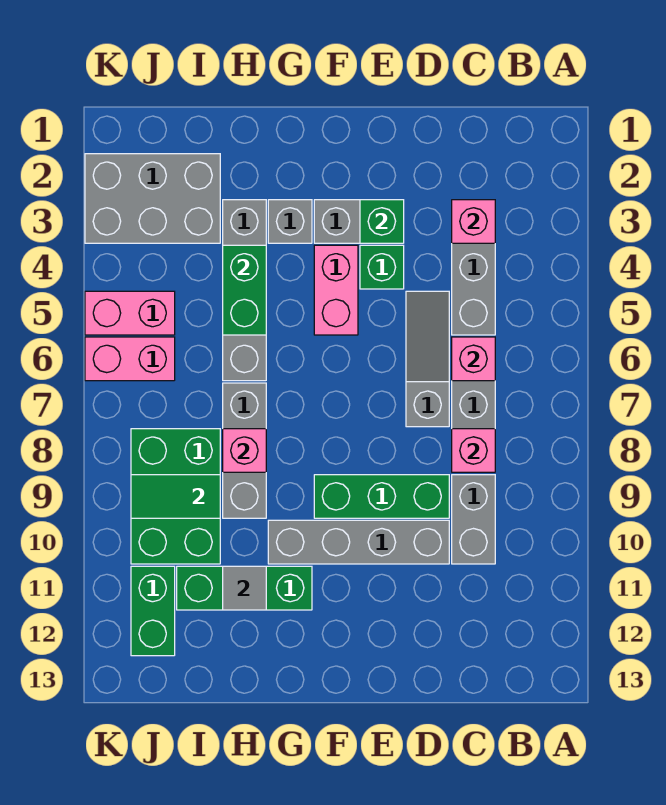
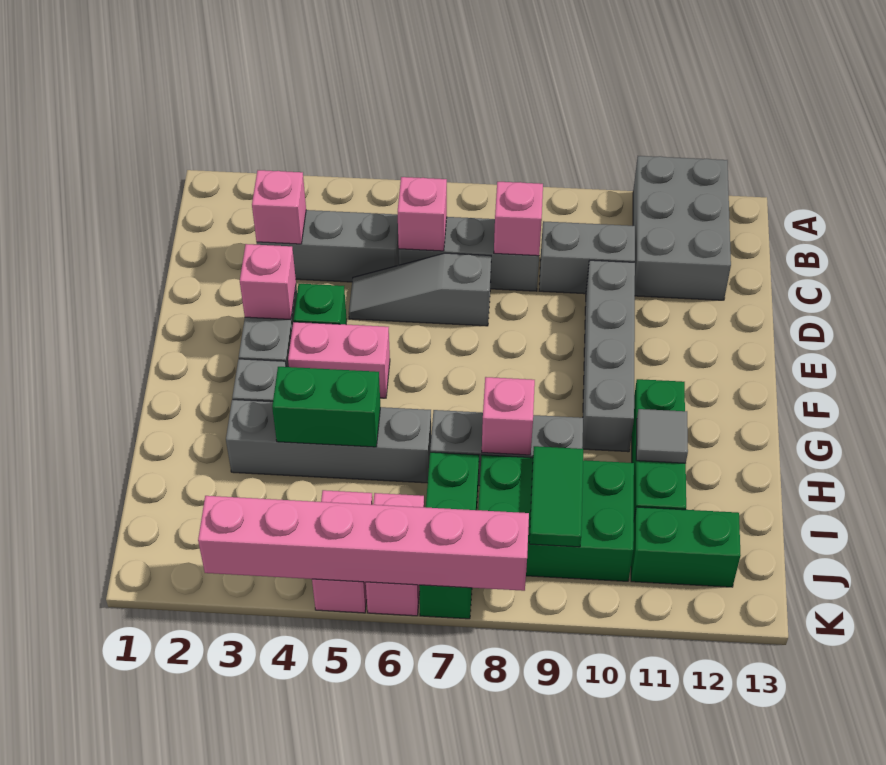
green 1x3 brick [314,475,449,518] -> green 1x3 brick moved to [419,452,479,619]
green 1x1 brick [360,200,404,243] -> pink 1x1 brick [240,244,296,320]
grey 2x3 brick [85,154,220,243] -> grey 2x3 brick moved to [633,156,731,300]
none -> pink 1x6 brick [198,496,529,591]

